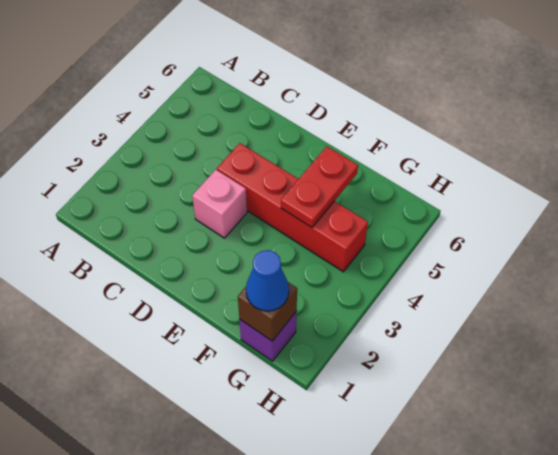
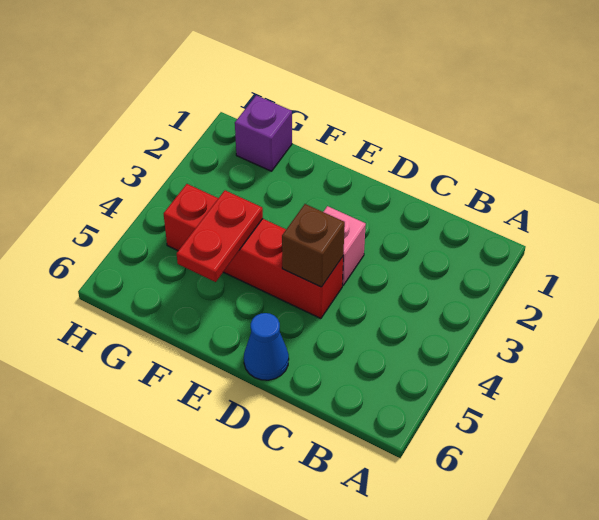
brown 1x1 brick [238,282,297,341] -> brown 1x1 brick moved to [282,204,345,287]
blue 1x1 cone [246,250,289,311] -> blue 1x1 cone moved to [244,313,289,380]

